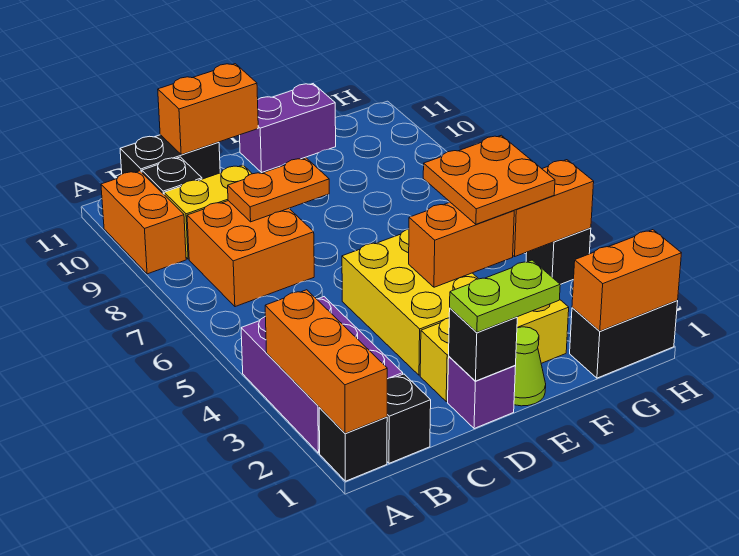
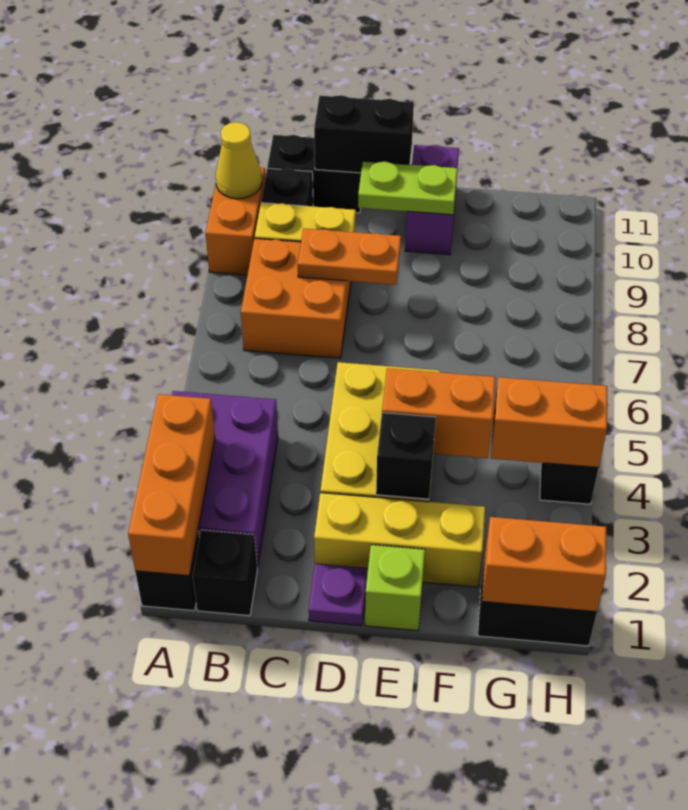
none -> yellow 1x1 cone [216,122,262,199]
orange 1x2 brick [158,64,258,155] -> black 1x2 brick [314,95,414,173]
purple 1x1 brick [448,357,516,429] -> purple 1x1 plate [308,564,367,626]
black 1x1 brick [449,308,517,381] -> black 1x1 brick moved to [376,413,436,499]
lime 1x2 plate [450,260,560,332] -> lime 1x2 plate moved to [358,161,457,215]
lime 1x1 cone [514,327,546,406] -> lime 1x1 brick [365,545,425,631]
purple 1x2 brick [240,84,336,173] -> purple 1x2 brick turned to [405,145,459,255]
orange 2x2 plate [423,135,555,224] -> none

